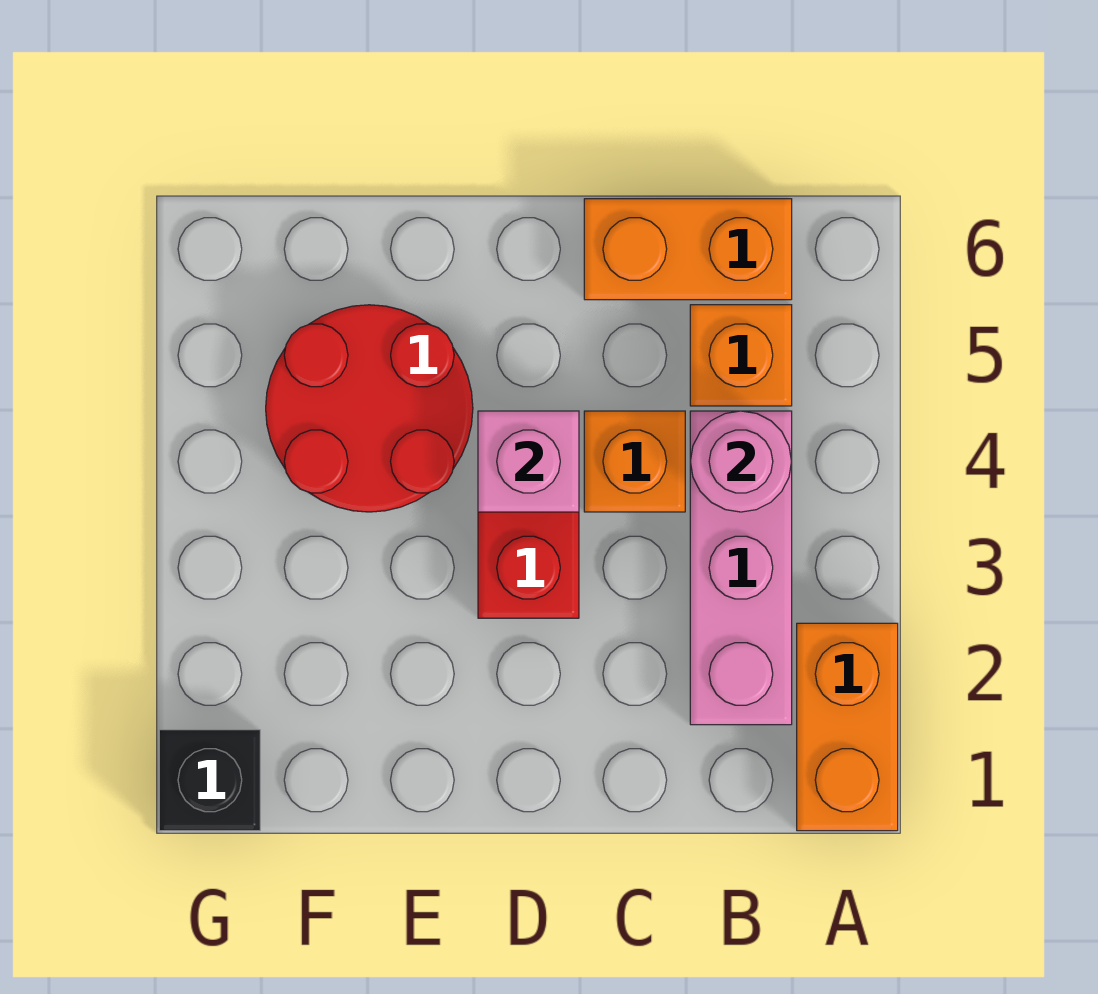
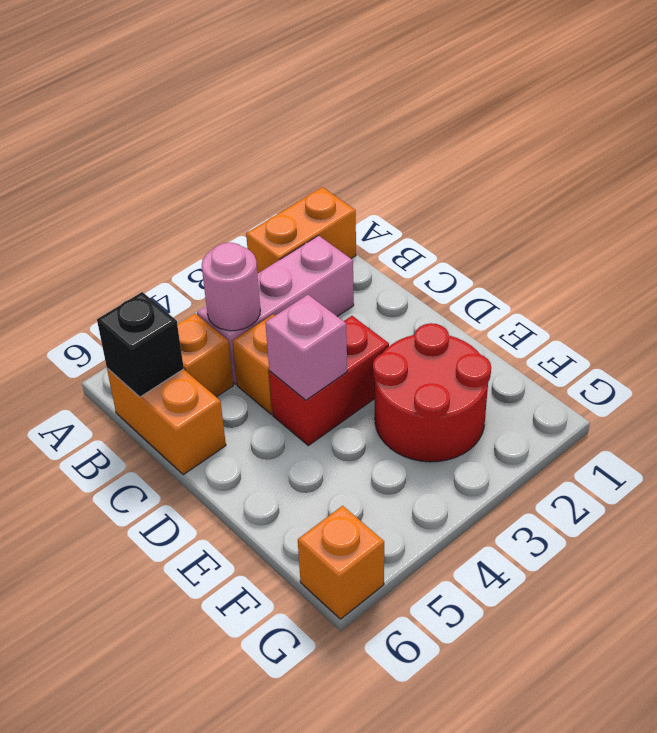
red 2x2 round brick [266,305,473,512] -> red 2x2 round brick moved to [373,323,491,462]
black 1x1 brick [159,730,260,831] -> black 1x1 brick moved to [97,292,184,397]
none -> orange 1x1 brick [298,506,384,619]

